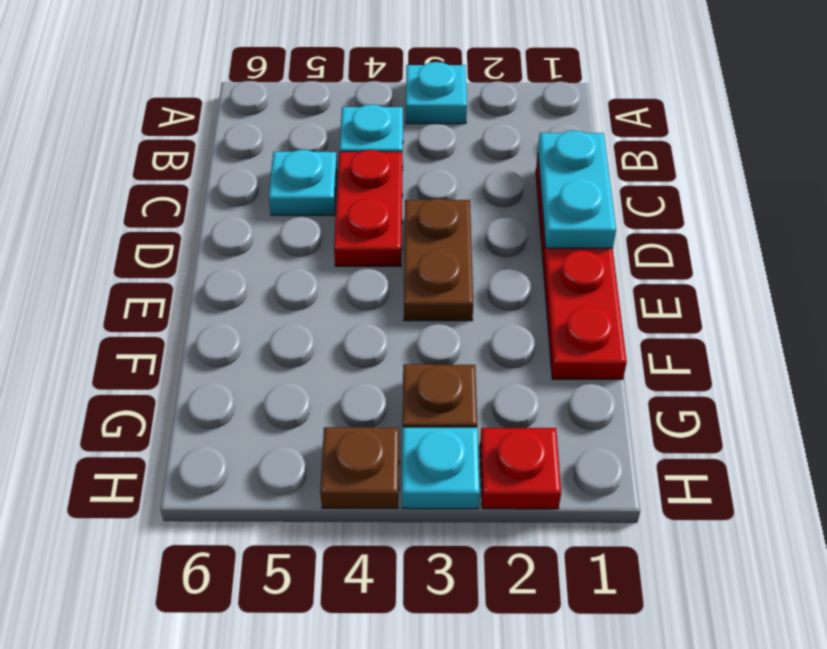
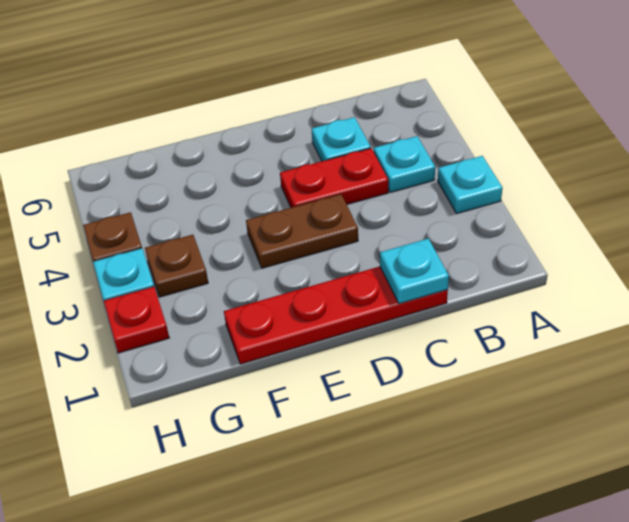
cyan 1x2 plate [538,131,616,248] -> cyan 1x1 plate [380,239,449,304]

